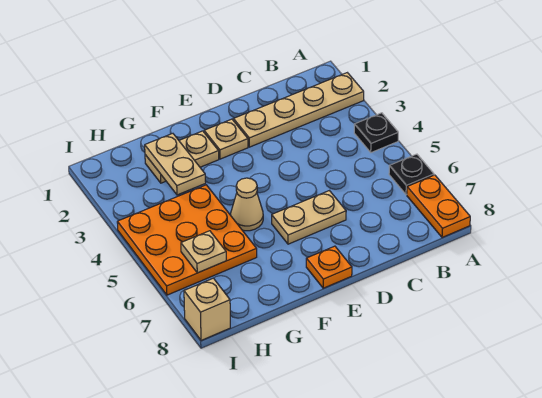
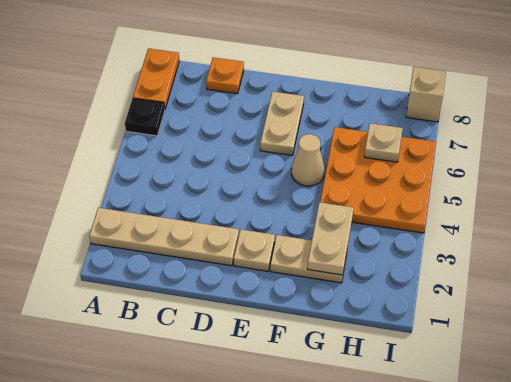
black 1x1 plate [354,113,398,153] -> none
tan 1x2 plate [272,191,346,244] -> tan 1x2 plate turned to [260,91,304,156]
orange 1x1 plate [306,246,352,288] -> orange 1x1 plate moved to [206,57,244,94]

